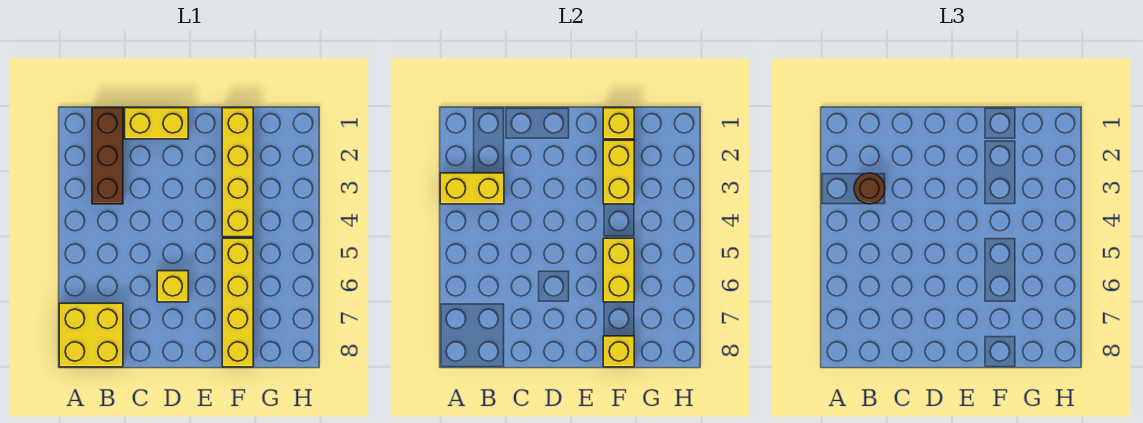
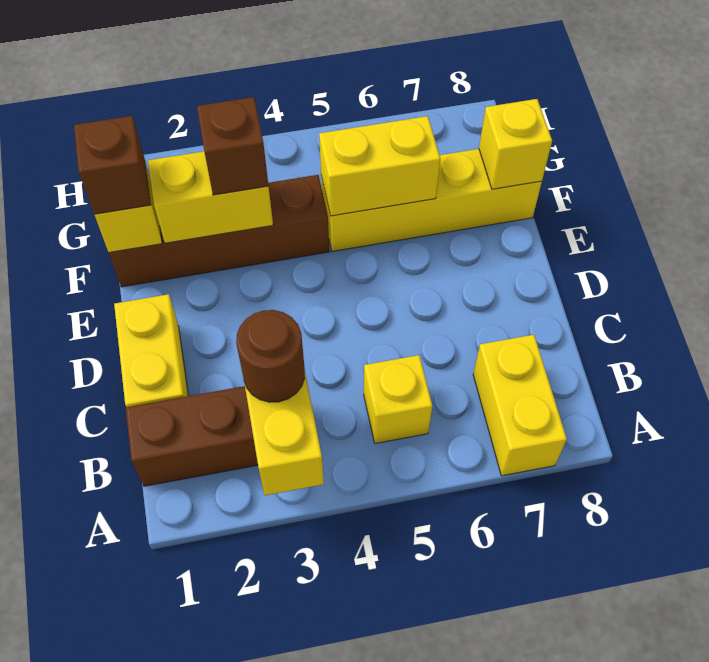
yellow 2x2 brick [59,303,123,367] -> yellow 1x2 brick [473,335,567,476]
yellow 1x1 brick [157,271,188,302] -> yellow 1x1 brick moved to [364,355,432,444]
yellow 1x4 brick [222,108,253,237] -> brown 1x4 brick [109,175,329,287]
none -> brown 1x1 brick [74,116,151,214]
none -> brown 1x1 brick [197,97,268,195]

